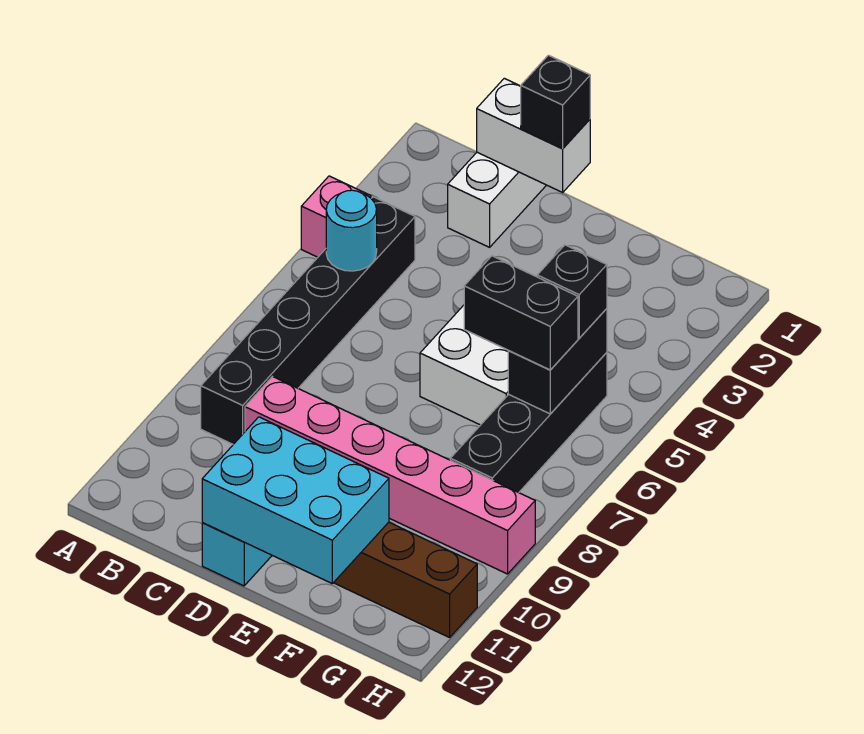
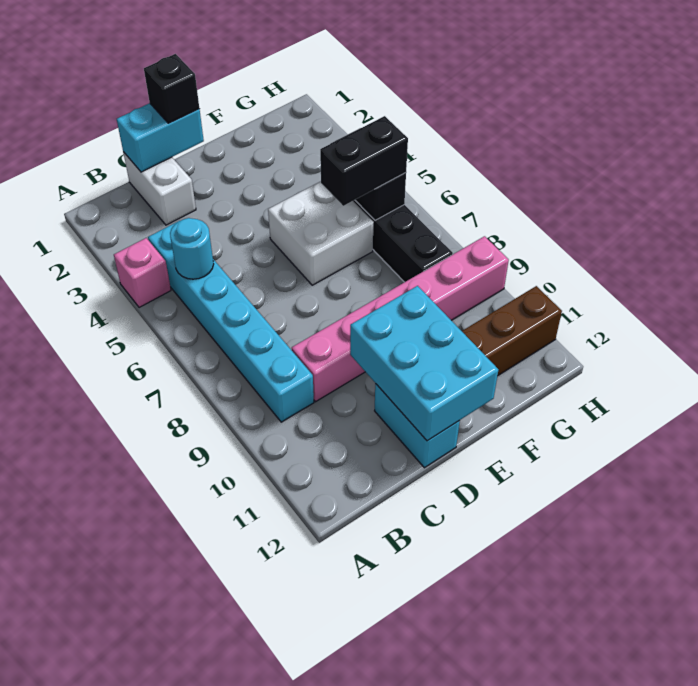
black 1x6 brick [201,197,415,444] -> cyan 1x6 brick [148,221,314,422]
white 1x2 brick [477,78,590,192] -> cyan 1x2 brick [117,103,204,172]
cyan 2x3 brick [202,417,389,583] -> cyan 2x3 brick turned to [350,286,498,441]
black 1x1 brick [537,245,607,338] -> none

